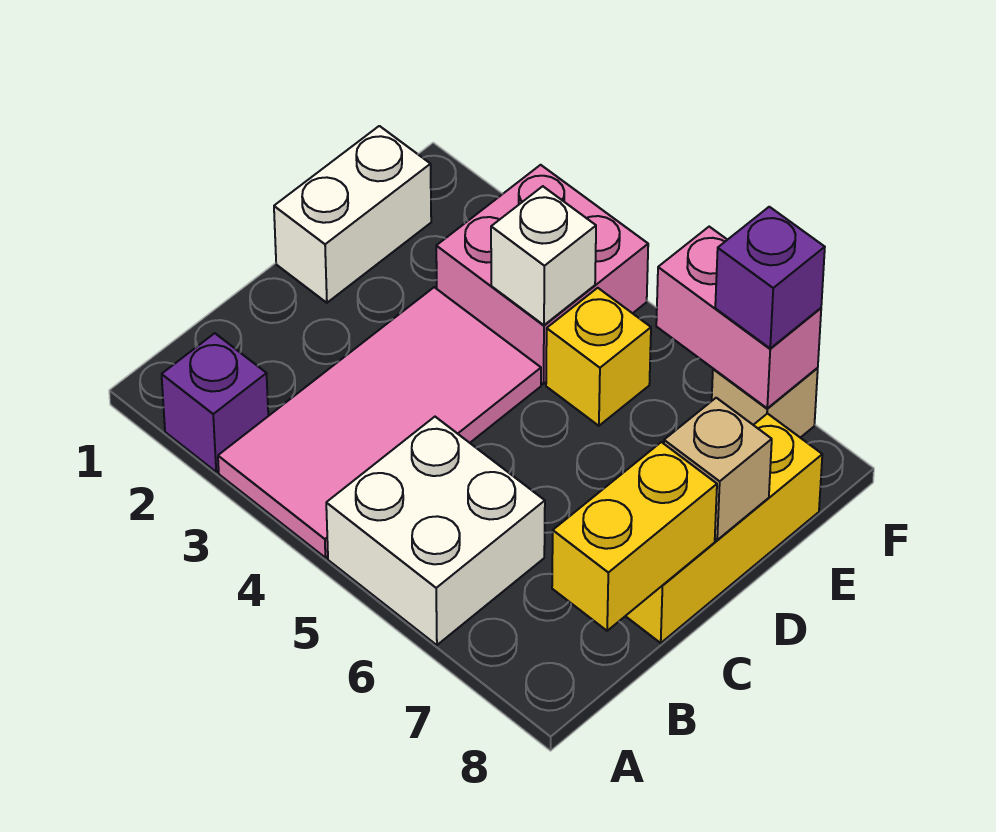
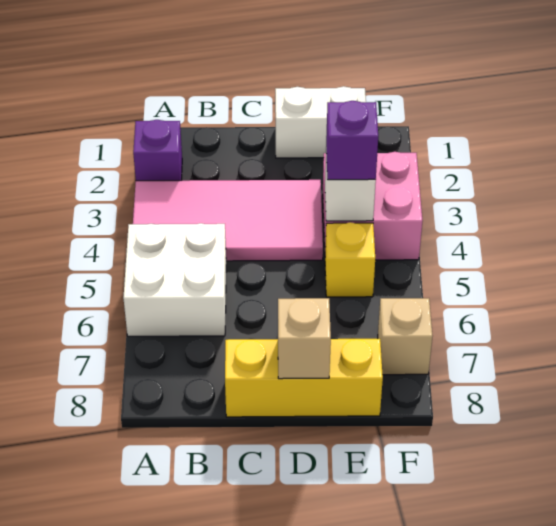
yellow 1x2 brick [552,442,717,631] -> none
pink 1x2 brick [656,227,821,409] -> none
purple 1x1 brick [715,207,825,348] -> purple 1x1 brick moved to [326,101,378,180]

